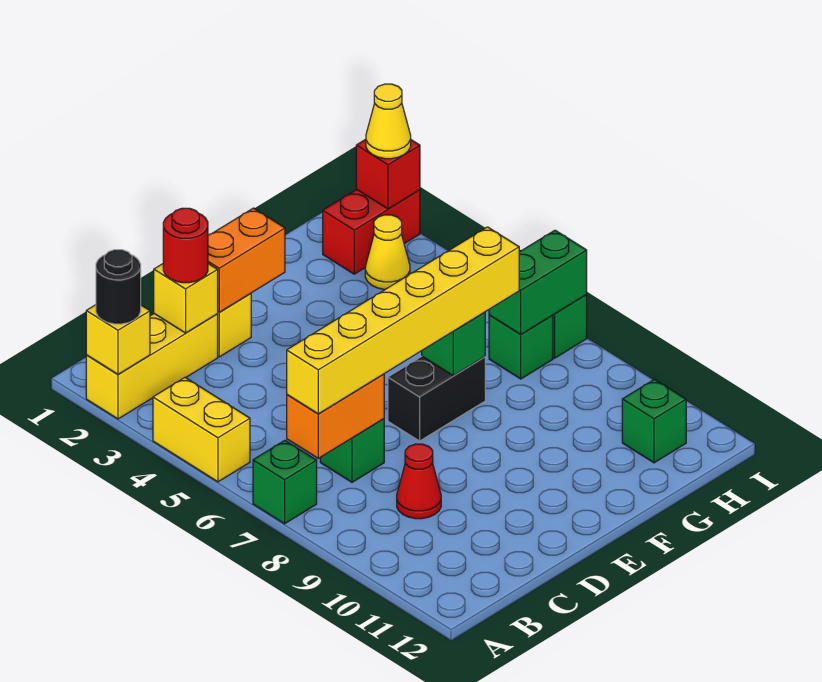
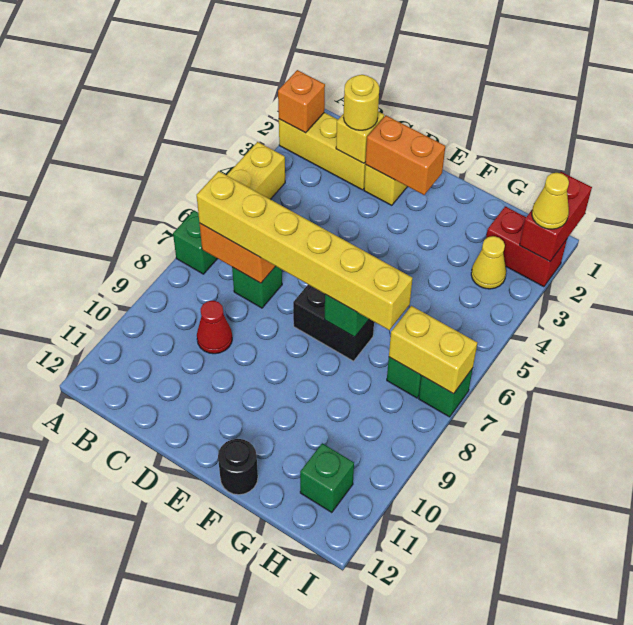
yellow 1x1 brick [86,305,150,374] -> orange 1x1 brick [278,70,325,133]
black 1x1 round brick [96,250,141,324] -> black 1x1 round brick moved to [218,439,258,495]
red 1x1 round brick [163,208,208,283] -> yellow 1x1 round brick [344,75,379,130]
green 1x2 brick [489,230,587,334] -> yellow 1x2 brick [389,306,477,394]
red 1x1 brick [356,139,420,209] -> red 1x2 brick [520,172,592,261]

